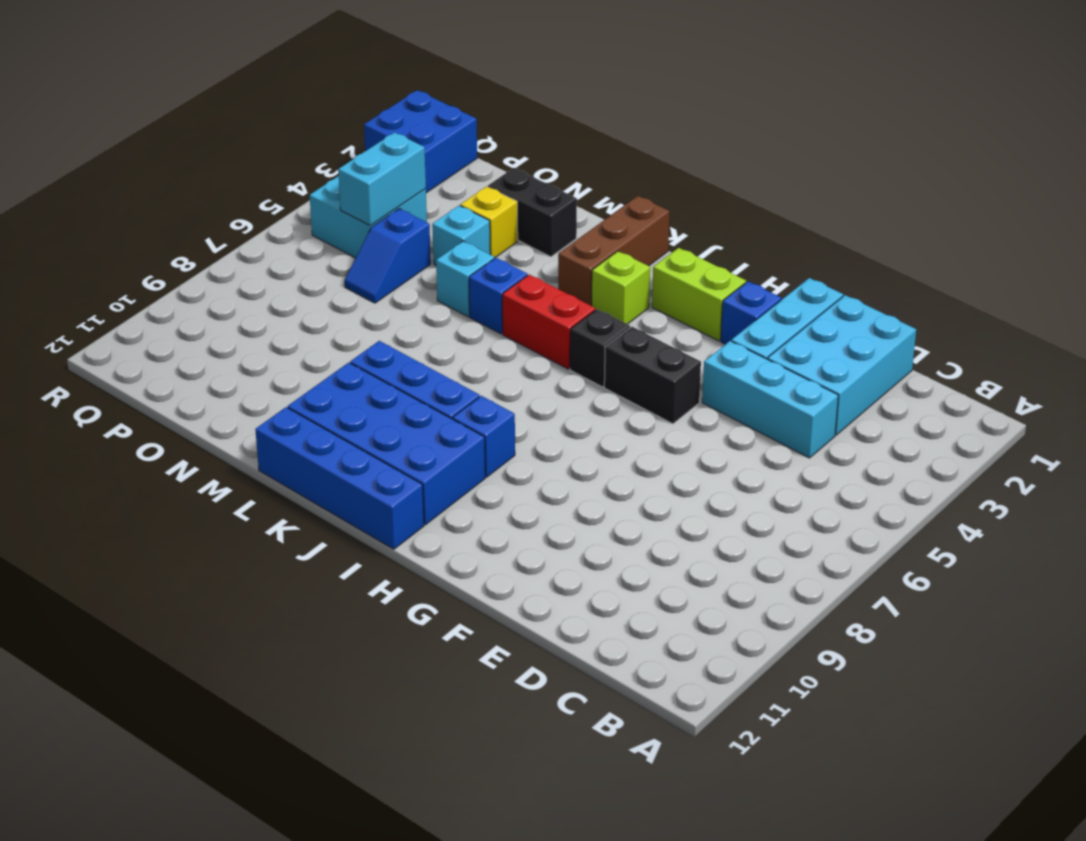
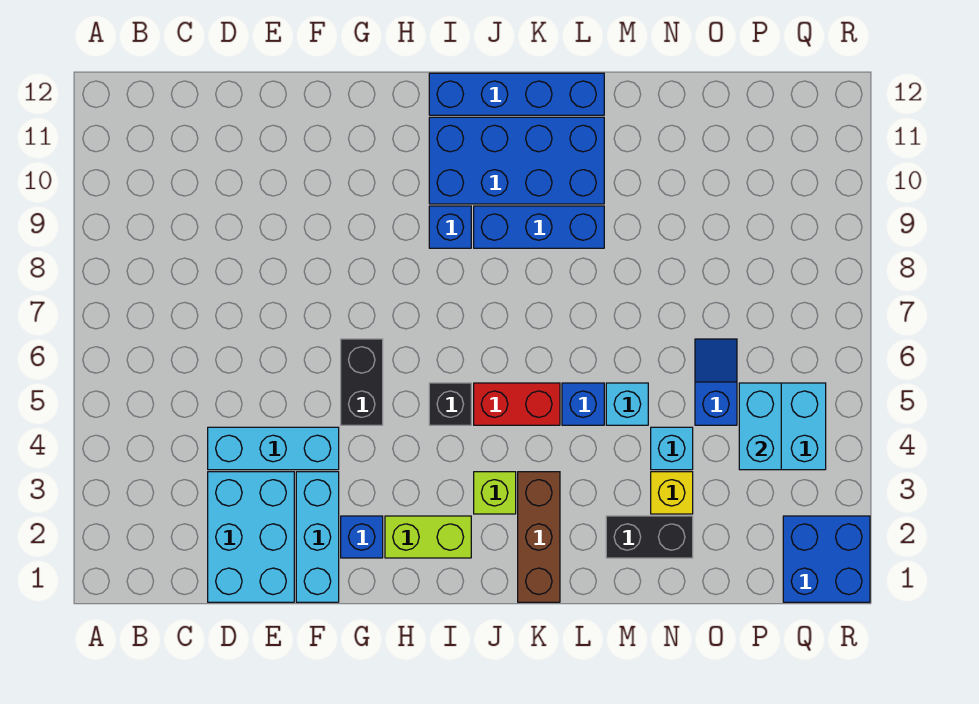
black 1x2 brick [604,327,701,424] -> black 1x2 brick turned to [341,339,383,425]

